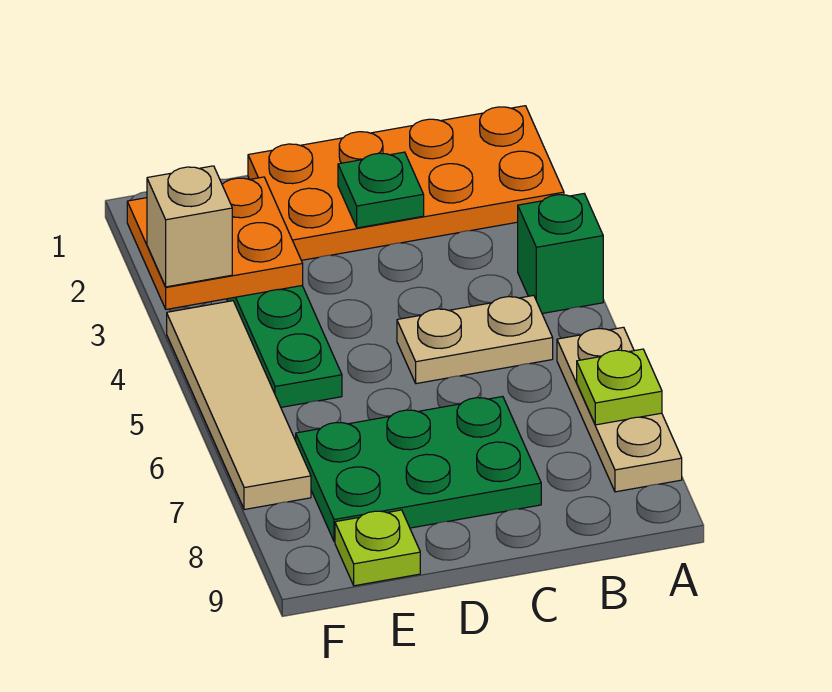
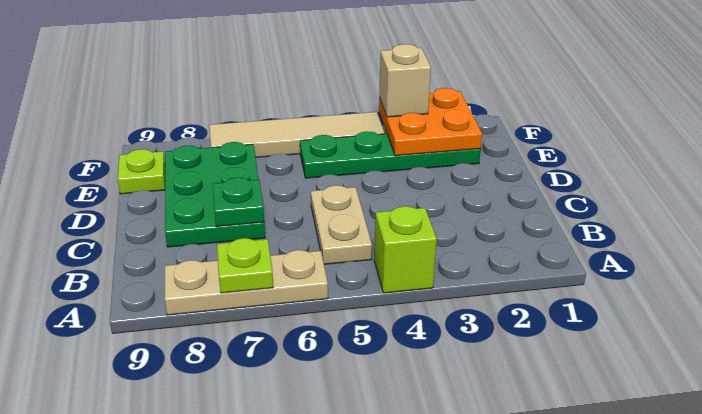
orange 2x4 plate [248,106,564,260] -> none
green 1x1 brick [518,194,603,313] -> lime 1x1 brick [374,206,437,293]
green 1x1 plate [338,152,424,228] -> green 1x1 plate moved to [213,178,264,227]

